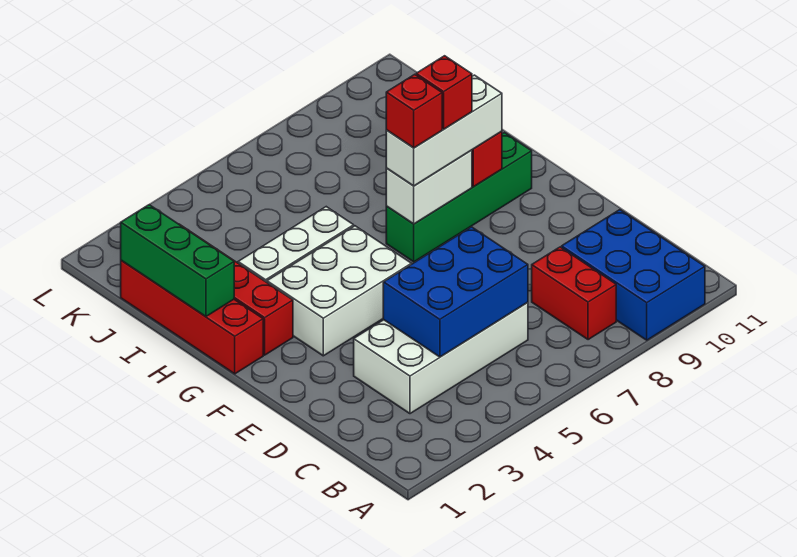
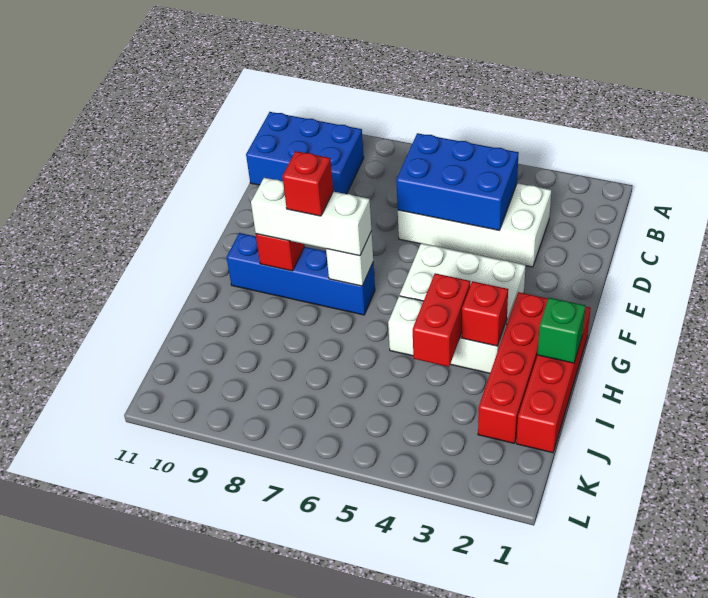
blue 2x3 brick [562,210,705,340] -> blue 2x3 brick turned to [246,112,364,194]
red 1x2 brick [532,247,616,340] -> red 1x2 brick moved to [413,273,470,367]
green 1x4 brick [386,133,532,262] -> blue 1x4 brick [227,233,375,315]
white 1x2 brick [386,150,472,224] -> white 1x1 brick [326,231,373,286]
red 1x1 brick [386,74,442,148] -> red 1x1 brick moved to [462,281,508,346]
green 1x3 brick [121,205,234,316] -> green 1x1 brick [537,298,586,363]

